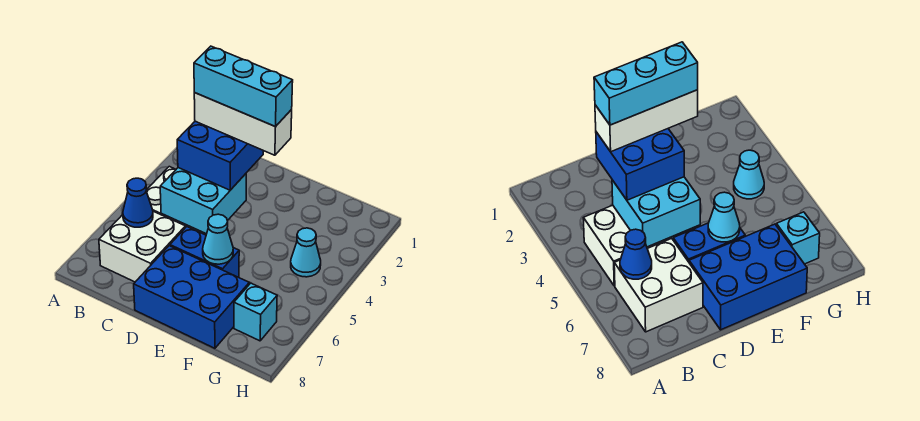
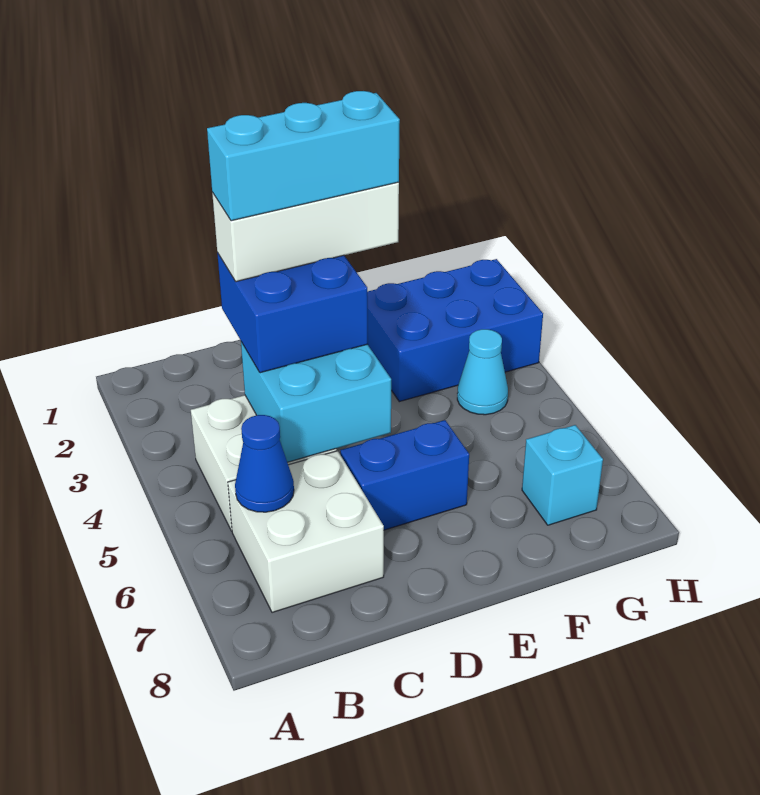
blue 2x3 brick [134,246,249,348] -> blue 2x3 brick moved to [367,259,543,402]
cyan 1x1 cone [203,214,233,264] -> none

